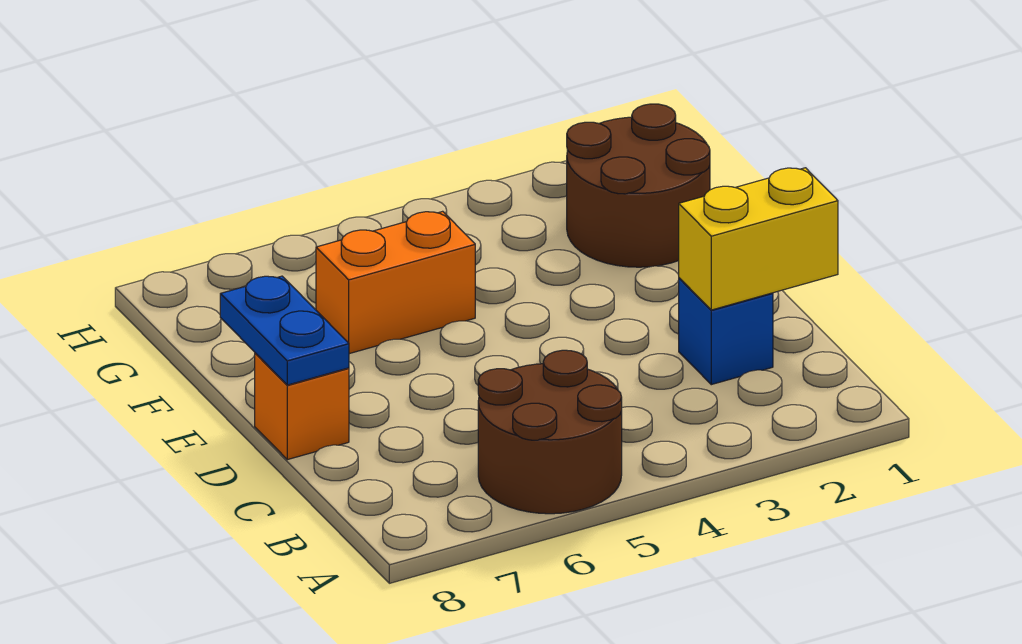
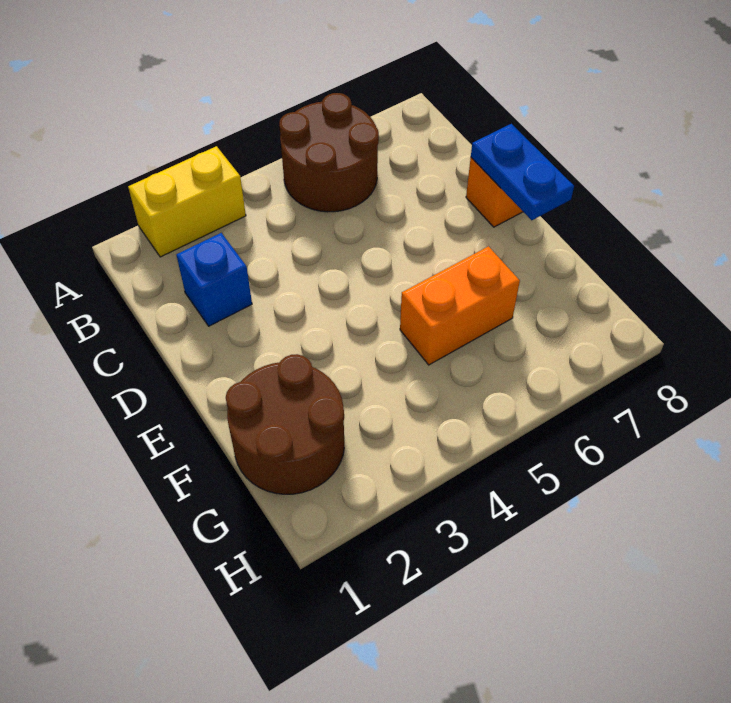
yellow 1x2 brick [679,168,838,310] -> yellow 1x2 brick moved to [128,146,246,257]

